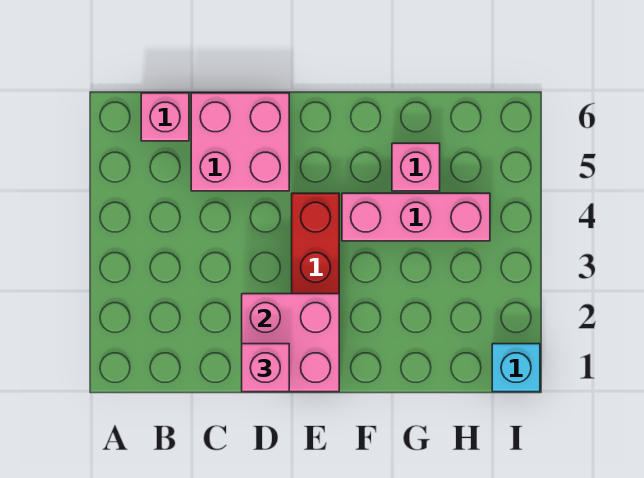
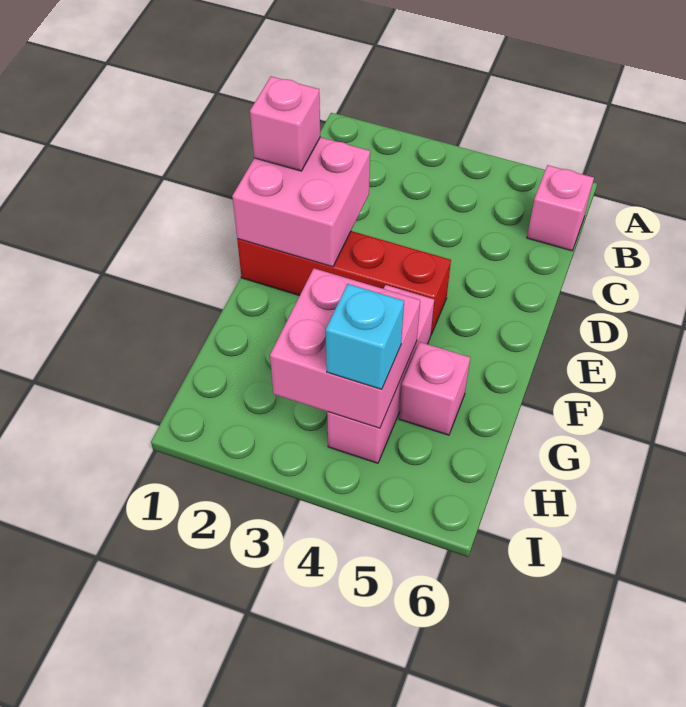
pink 2x2 brick [191,93,289,191] -> pink 2x2 brick moved to [270,269,420,428]
cyan 1x1 brick [492,344,540,392] -> cyan 1x1 brick moved to [326,284,404,389]

